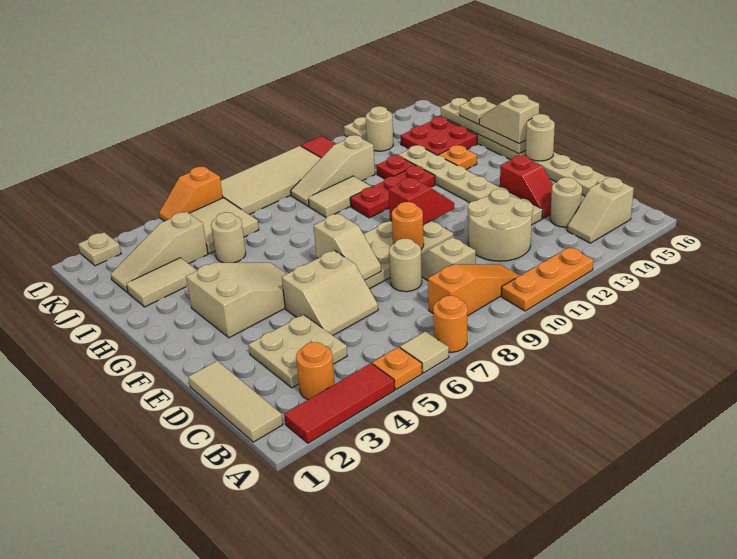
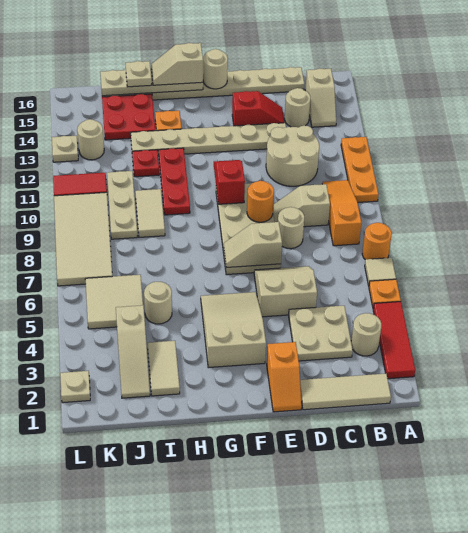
orange 1x1 round brick [296,342,335,400] -> tan 1x1 round brick [351,313,381,356]
tan 2x2 slope [282,250,378,335] -> tan 2x2 slope turned to [254,266,317,317]
tan 1x2 slope [314,214,381,280] -> tan 1x2 slope turned to [224,222,282,268]
tan 1x3 slope [291,135,375,206] -> tan 1x3 plate [107,171,137,239]
orange 1x2 slope [159,167,223,221] -> orange 1x2 slope moved to [267,342,302,412]

